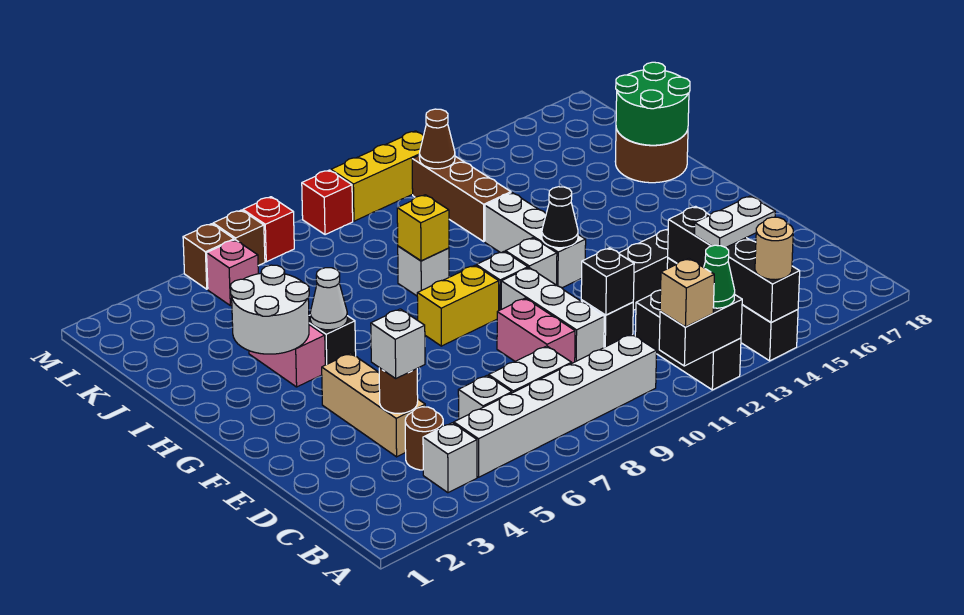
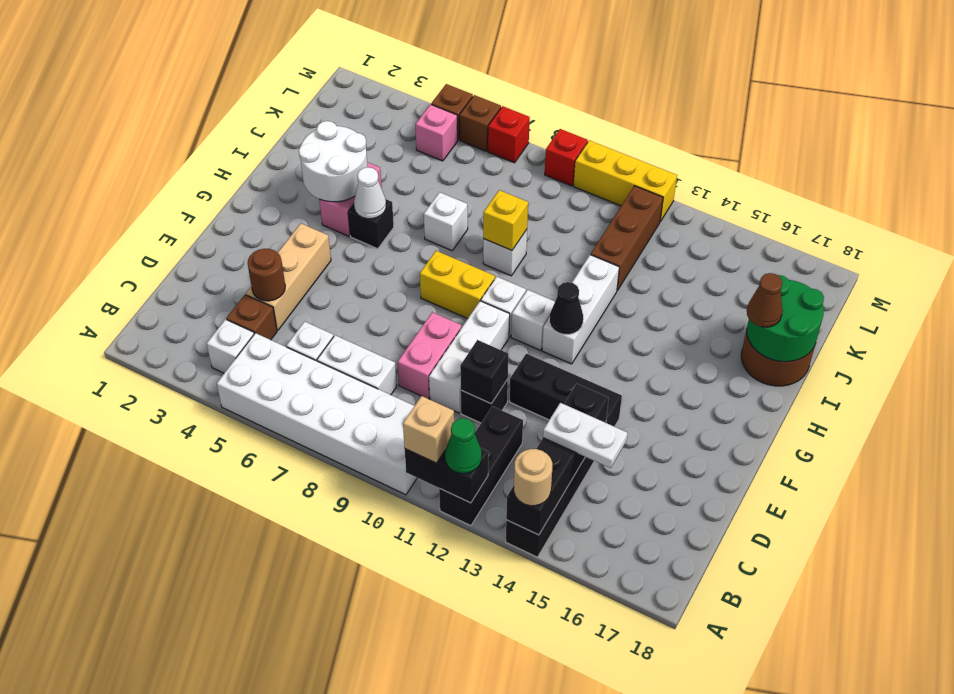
white 1x6 brick [454,334,657,477] -> white 2x6 brick [217,333,417,495]
brown 1x1 round brick [405,407,443,470] -> brown 1x1 brick [226,295,277,340]
white 1x1 brick [371,309,425,378] -> white 1x1 brick moved to [424,192,468,251]
brown 1x1 cone [419,109,455,169] -> brown 1x1 cone moved to [747,273,783,327]

